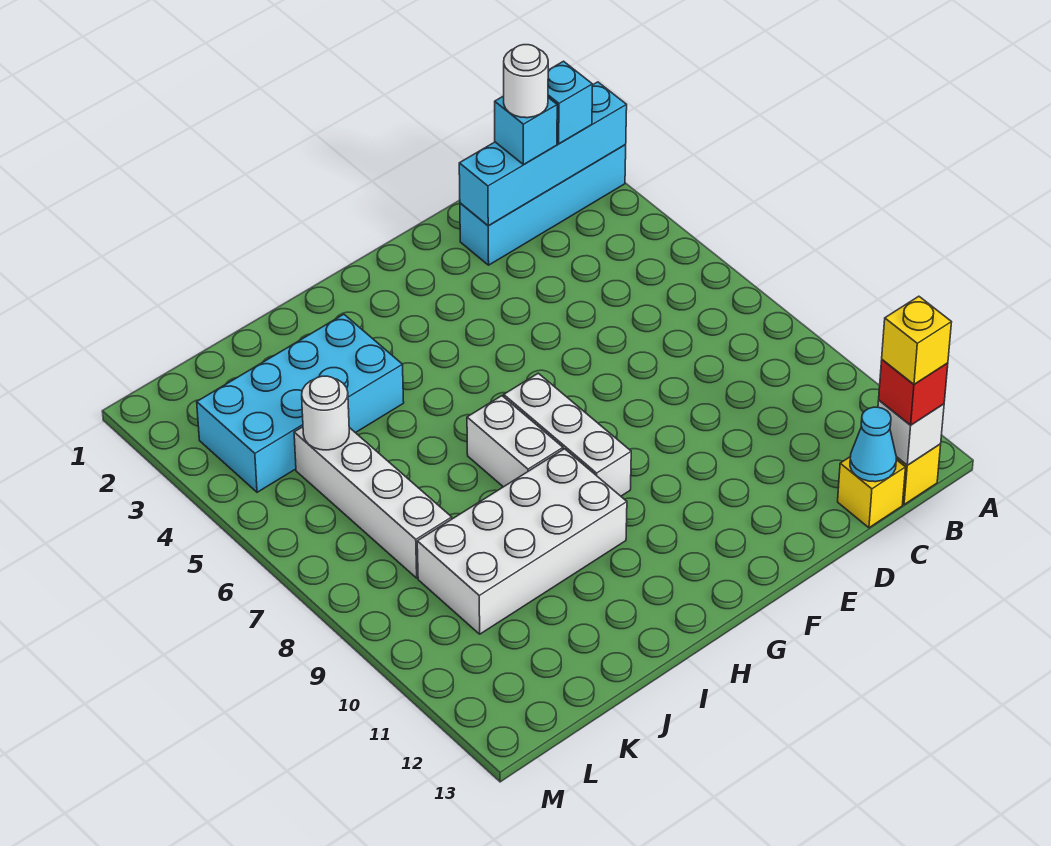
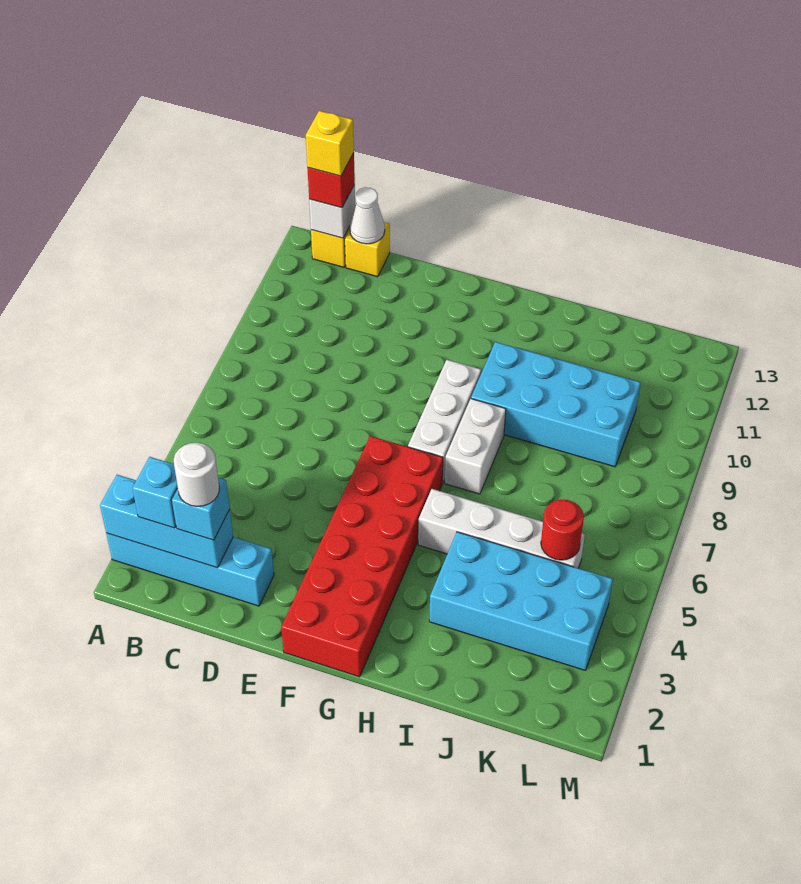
cyan 1x4 brick [459,82,627,226] -> cyan 1x3 brick [100,475,233,568]
cyan 1x1 cone [850,407,896,482] -> white 1x1 cone [350,187,385,244]
none -> red 2x6 brick [281,436,443,677]
white 2x4 brick [417,449,627,634] -> cyan 2x4 brick [471,342,641,467]
white 1x4 brick [294,427,452,578] -> white 1x4 brick turned to [418,489,585,568]
white 1x1 round brick [302,376,349,450] -> red 1x1 round brick [541,500,584,560]

